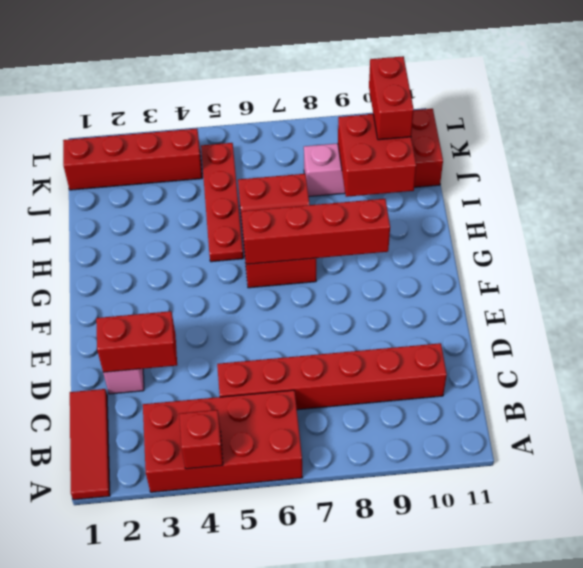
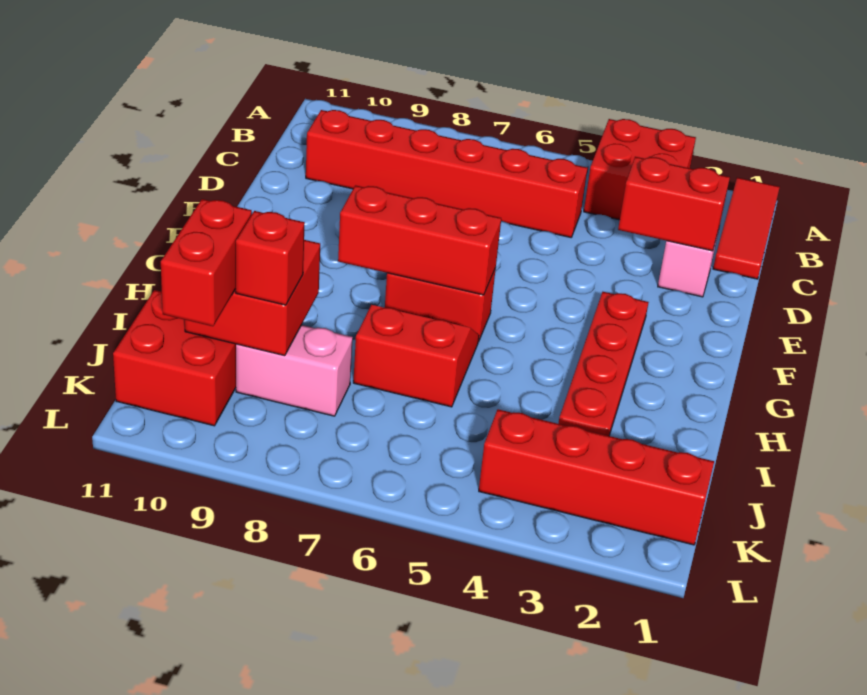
red 2x4 brick [143,390,303,492] -> red 2x2 brick [584,119,696,220]
red 1x1 brick [179,410,223,469] -> red 1x1 brick moved to [236,211,305,305]
red 1x4 brick [241,199,390,264] -> red 1x3 brick [338,185,501,295]
red 1x4 plate [201,143,243,262] -> red 1x4 plate moved to [558,292,649,436]

